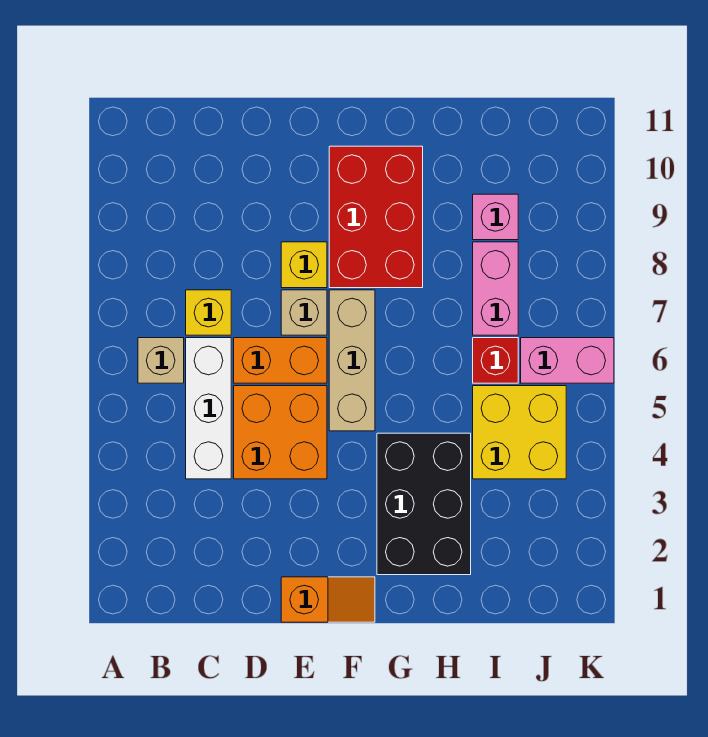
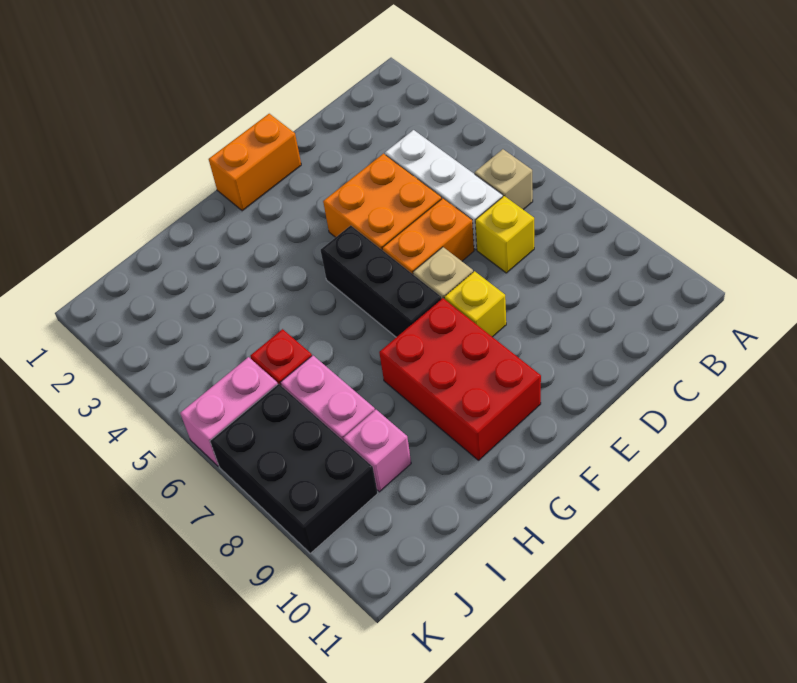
orange 1x2 slope [281,577,375,622] -> orange 1x2 brick [209,114,301,211]
tan 1x3 brick [329,290,375,431] -> black 1x3 brick [321,225,441,337]
black 2x3 brick [377,433,471,575] -> black 2x3 brick moved to [210,384,378,553]
yellow 2x2 brick [473,386,566,479] -> none

